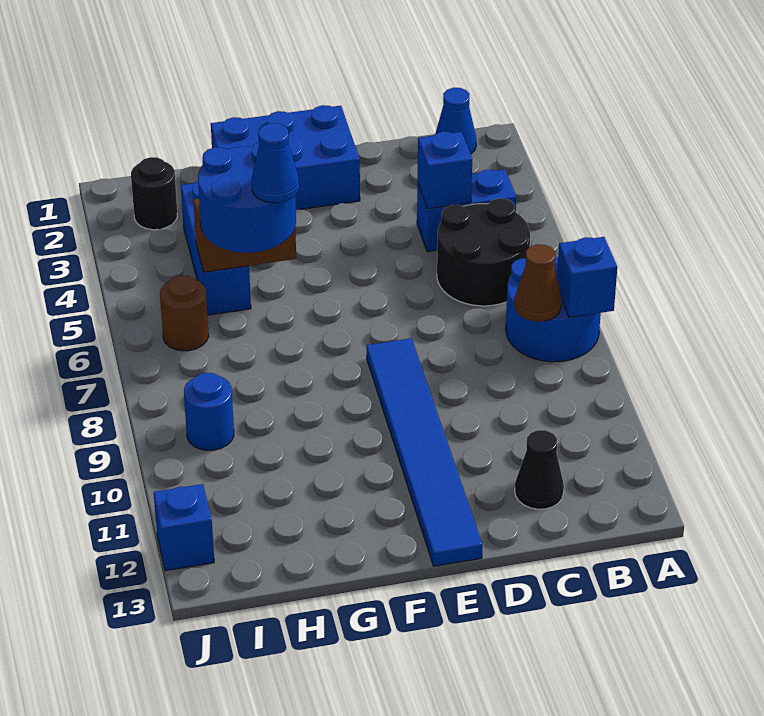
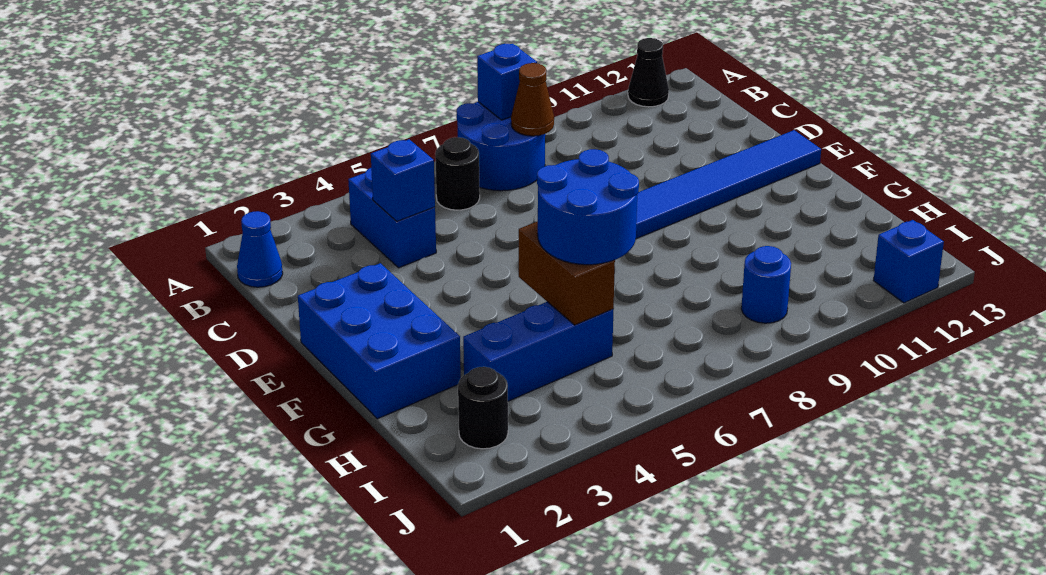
black 2x2 round brick [437,198,530,306] -> black 1x1 round brick [435,137,480,210]
black 1x1 cone [515,430,564,509] -> black 1x1 cone moved to [628,38,669,107]
blue 1x1 cone [252,123,299,203] -> none
brown 1x1 round brick [160,276,209,351] -> none

